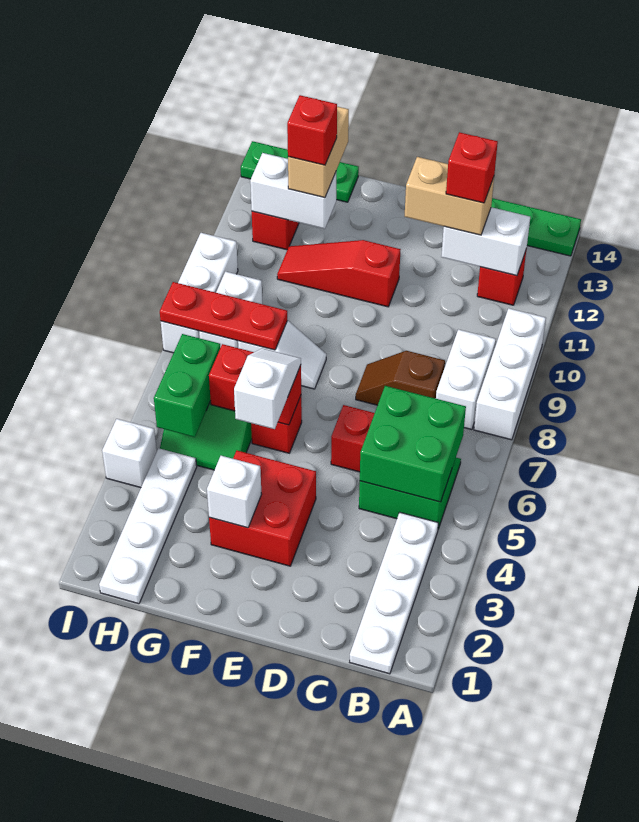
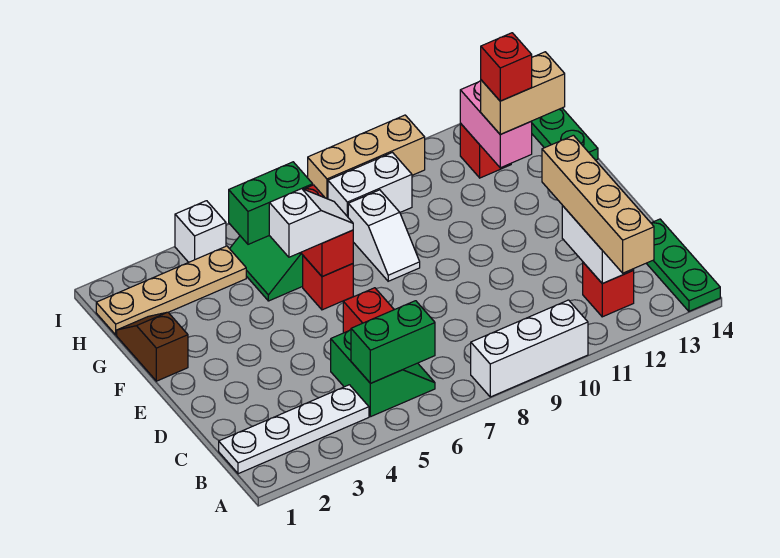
green 2x2 brick [360,386,466,502] -> green 1x2 brick [351,301,435,383]
white 1x2 brick [436,329,496,429] -> none
brown 1x2 slope [356,351,445,405] -> brown 1x2 slope moved to [117,312,188,381]
tan 1x2 brick [405,157,494,235] -> tan 1x4 brick [542,135,654,273]
red 1x1 brick [446,132,498,203] -> none
red 2x2 brick [209,451,316,566] -> none
red 1x3 slope [277,240,401,307] -> none
white 1x1 brick [207,456,262,528] -> none
red 1x3 plate [160,282,287,350] -> none
white 1x2 brick [250,153,336,229] -> pink 1x2 brick [460,81,532,168]
white 1x4 plate [99,448,197,604] -> tan 1x4 plate [96,246,246,335]
white 1x3 brick [161,233,238,353] -> tan 1x3 brick [308,115,425,199]

